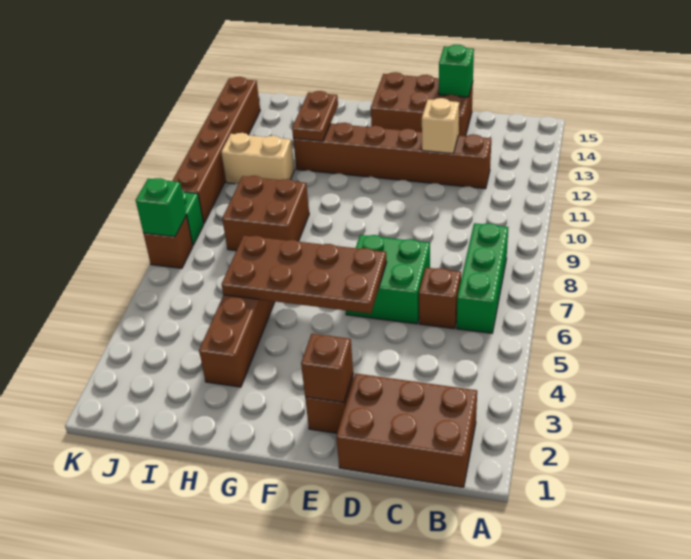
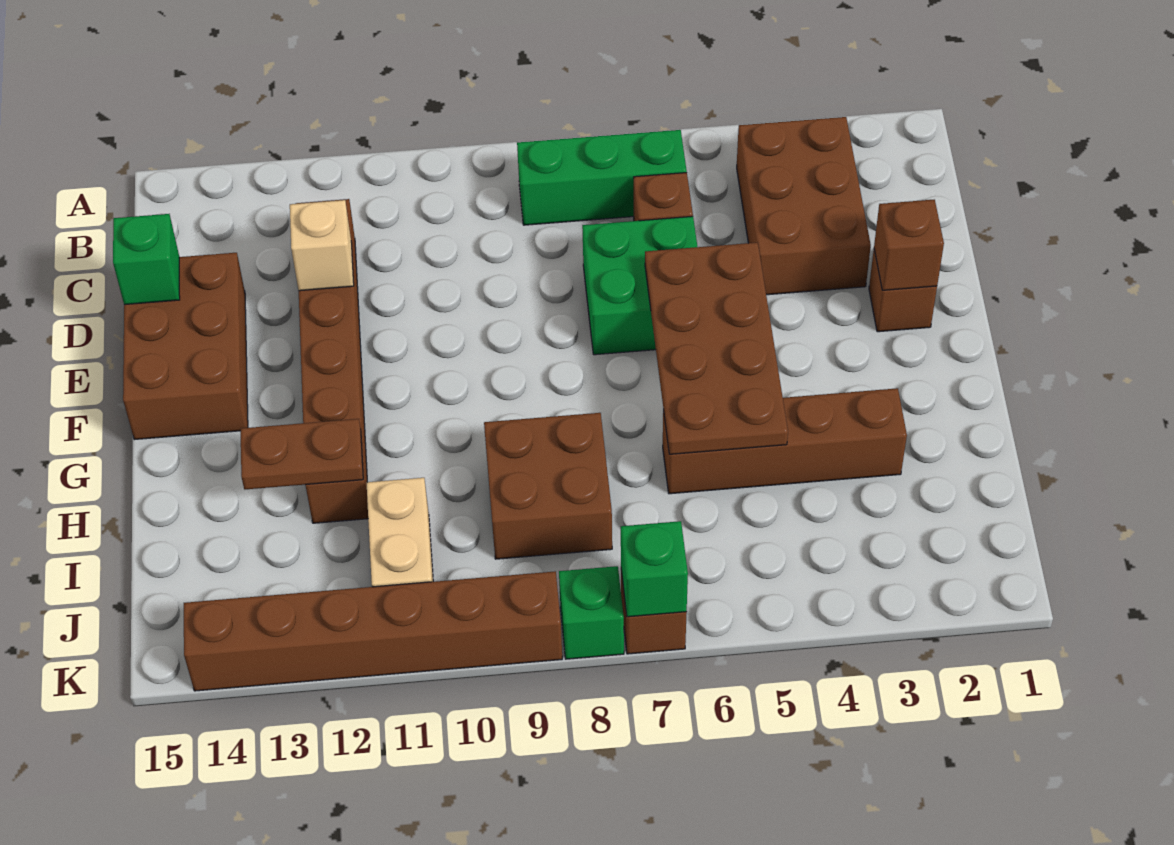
brown 2x3 brick [336,374,477,487] -> brown 2x3 brick moved to [737,117,871,295]

